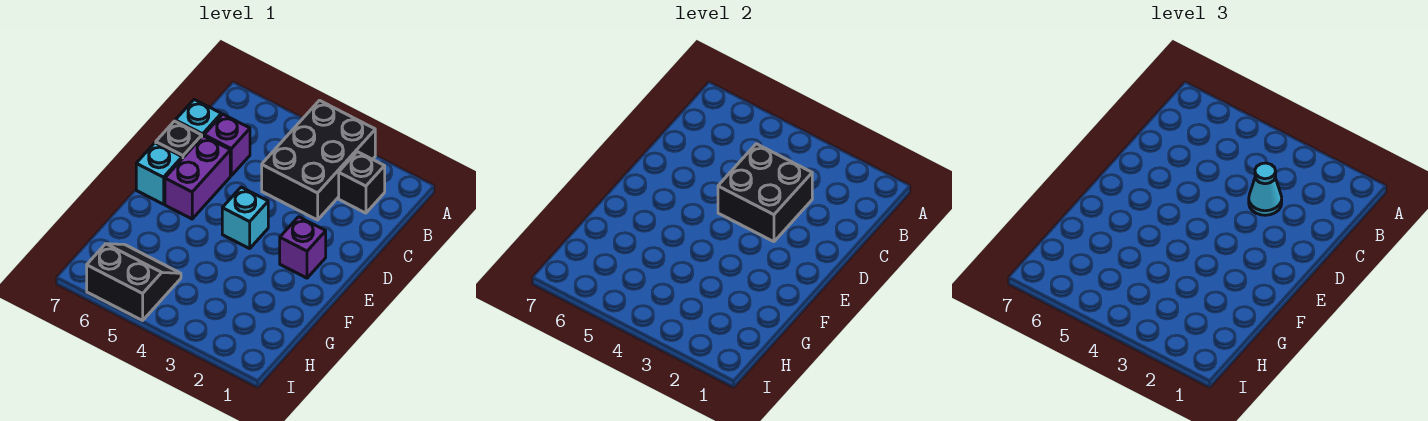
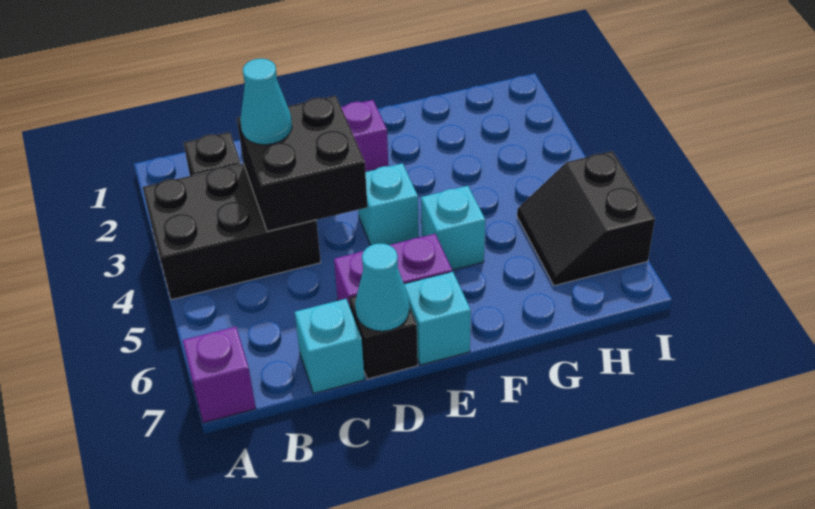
purple 1x1 brick [204,114,250,175] -> purple 1x1 brick moved to [183,327,256,423]
none -> cyan 1x1 cone [355,244,410,331]
none -> cyan 1x1 brick [421,186,485,270]

